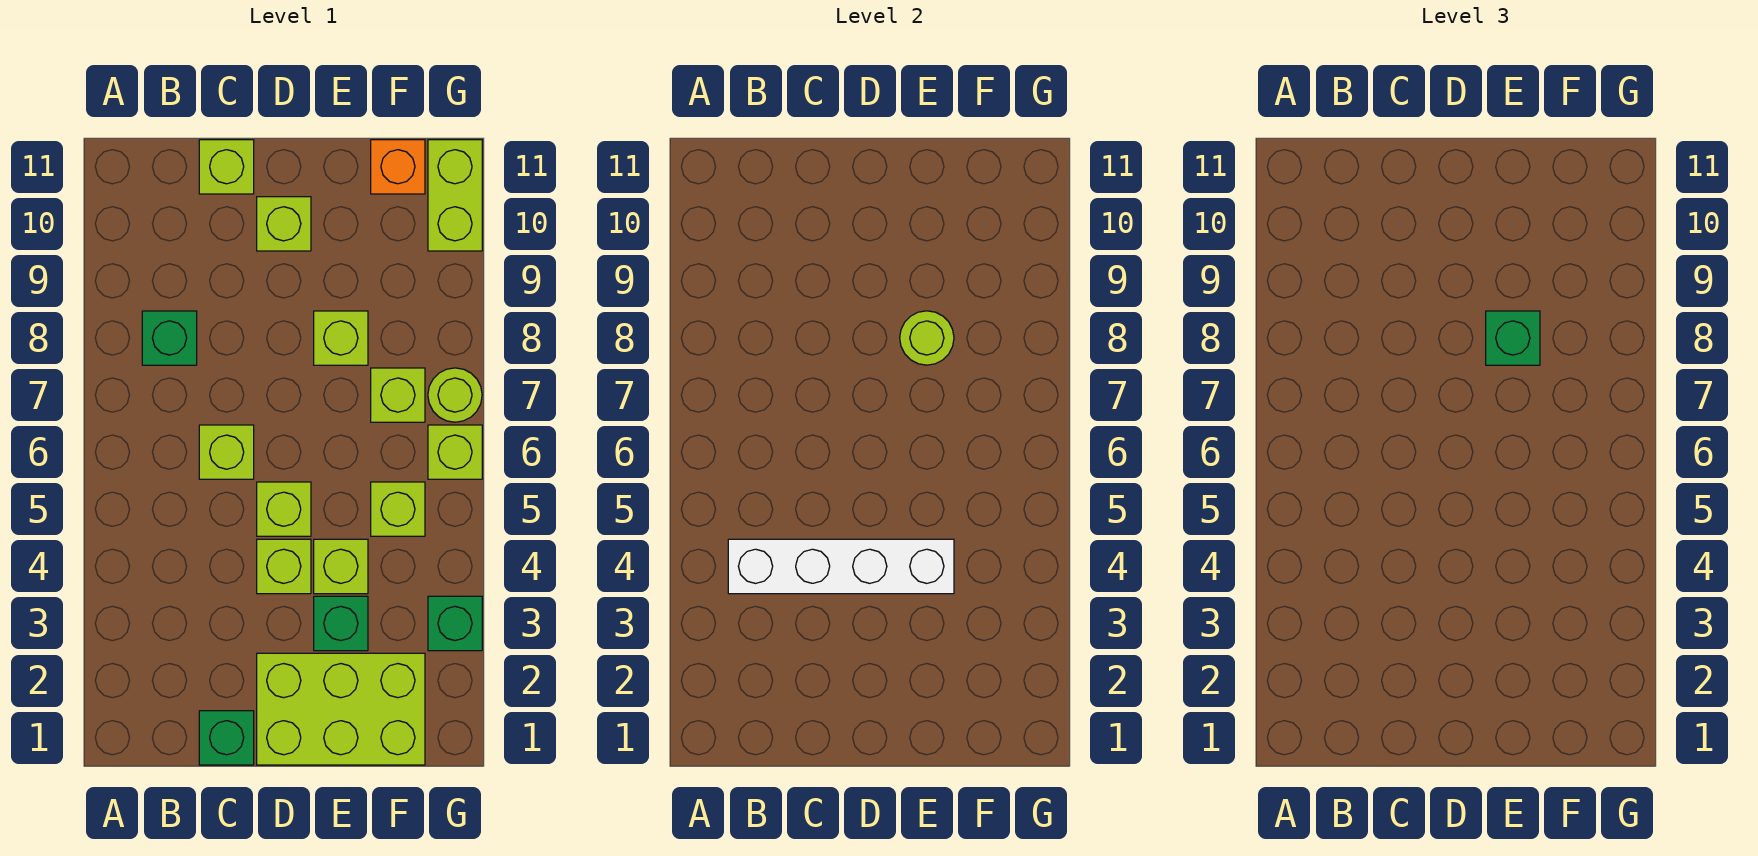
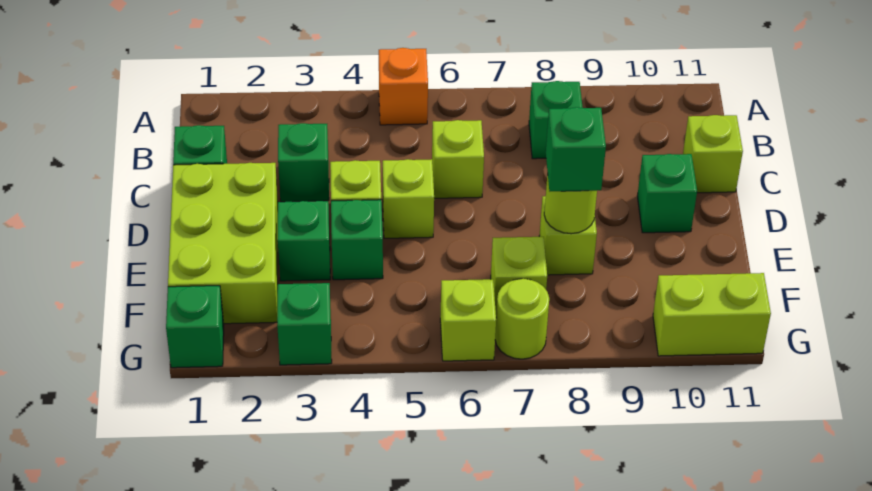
white 1x4 brick [728,539,954,594] -> none
none -> green 1x1 brick [278,123,329,202]
lime 1x1 brick [257,197,311,251] -> green 1x1 brick [637,154,697,233]
lime 1x1 brick [314,539,368,594] -> green 1x1 brick [331,200,383,280]
lime 1x1 brick [371,482,425,536] -> none
orange 1x1 brick [371,140,425,194] -> orange 1x1 brick moved to [379,48,428,125]
none -> green 1x1 brick [166,286,224,368]

